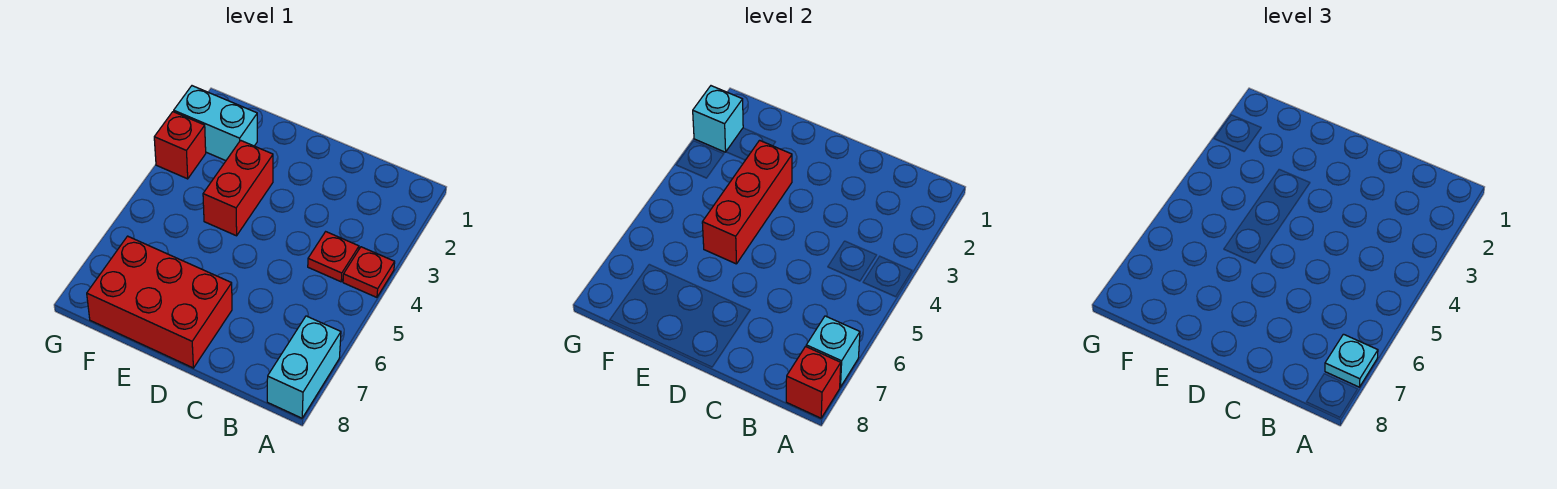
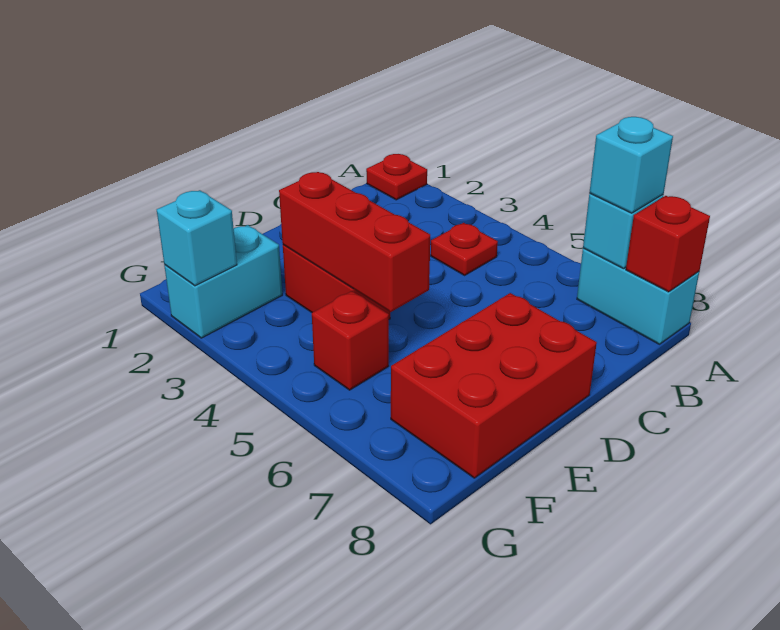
red 1x1 plate [343,247,395,297] -> red 1x1 plate moved to [366,154,427,200]
cyan 1x1 plate [1325,334,1378,387] -> cyan 1x1 brick [589,117,673,213]
red 1x1 brick [154,112,206,179] -> red 1x1 brick moved to [312,291,389,390]

